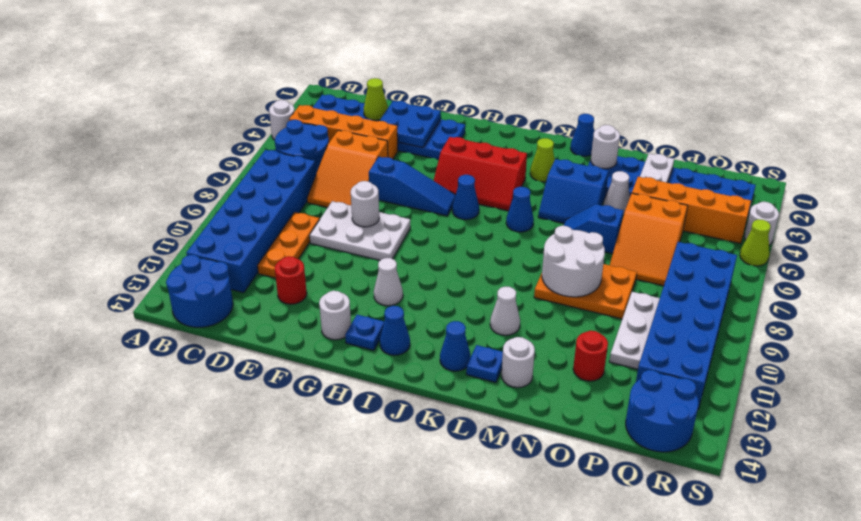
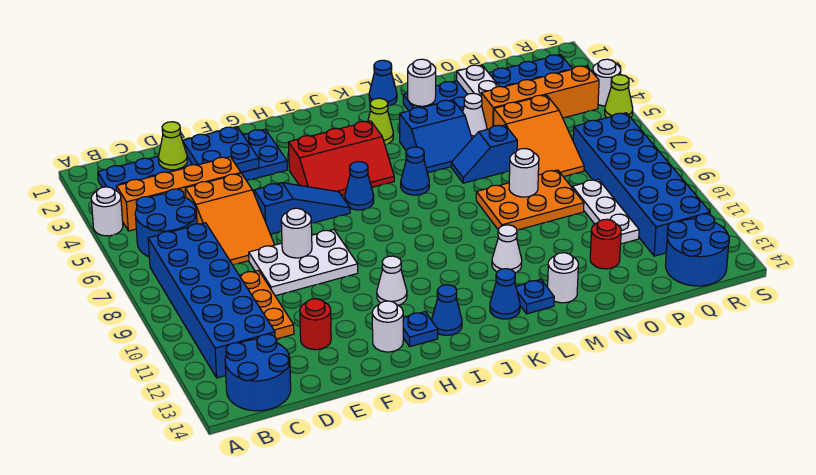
white 2x2 round brick [542,226,605,297] -> white 1x1 round brick [509,149,539,197]

